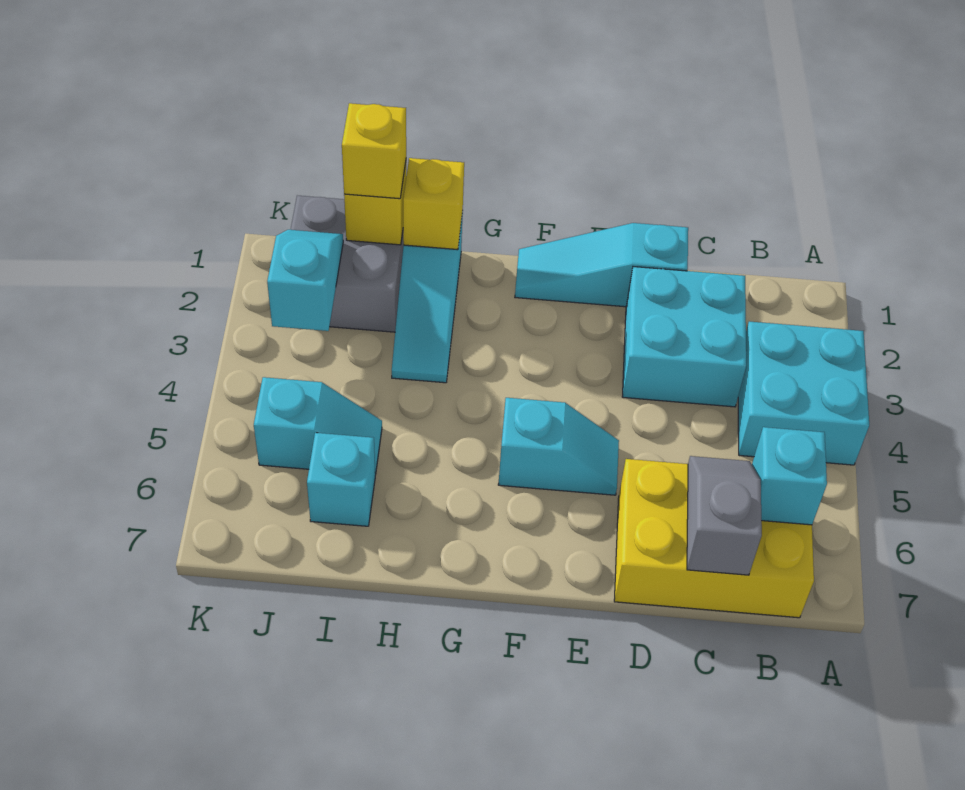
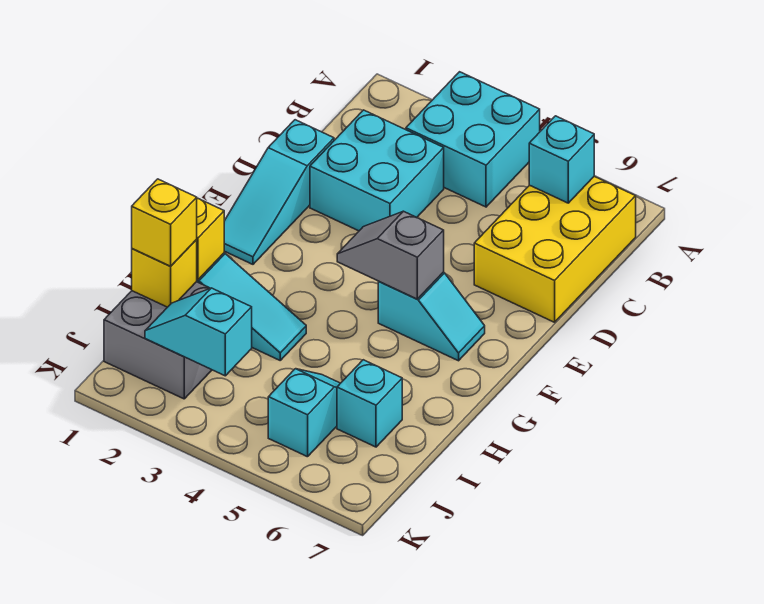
grey 1x2 slope [687,456,762,575] -> grey 1x2 slope moved to [337,211,444,299]
cyan 1x2 slope [498,398,619,495] -> cyan 1x2 slope turned to [378,272,485,361]

